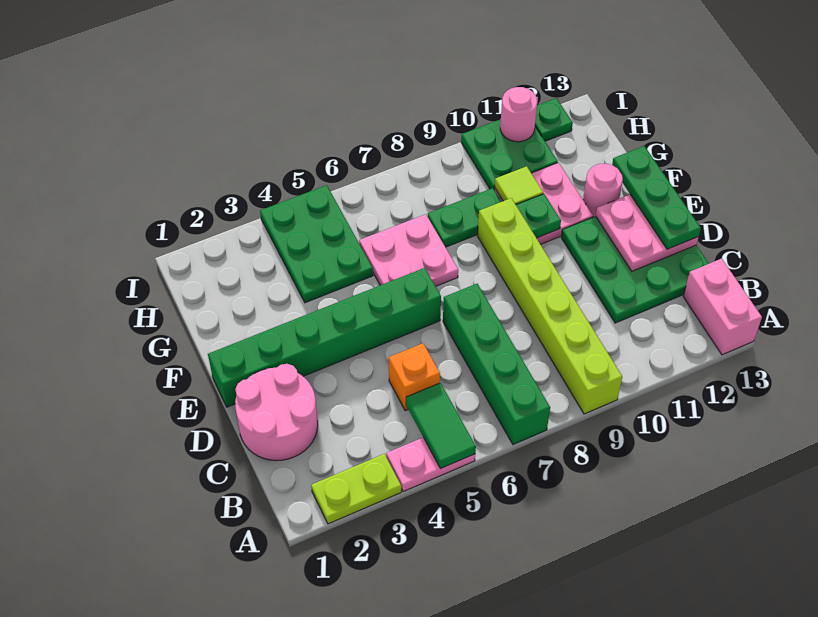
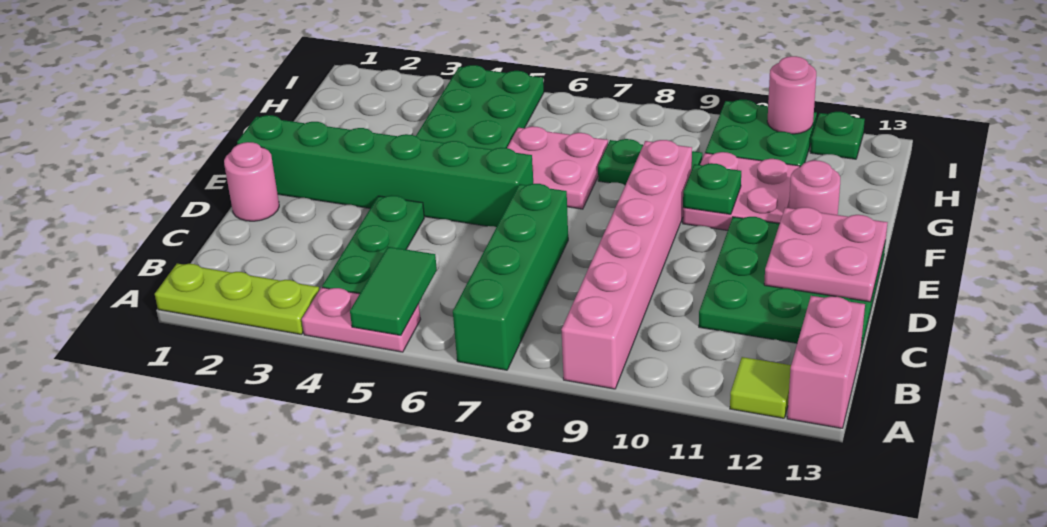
lime 1x2 plate [311,454,401,524] -> lime 1x3 plate [155,264,319,335]
lime 1x6 brick [477,198,622,414] -> pink 1x6 brick [561,140,692,389]
pink 2x2 round brick [235,364,318,461] -> pink 1x1 round brick [224,142,279,221]
orange 1x1 brick [389,343,440,411] -> none
green 1x3 plate [612,146,701,249] -> green 1x3 plate moved to [322,195,424,294]
lime 1x1 tile [495,166,543,204] -> lime 1x1 tile moved to [730,357,791,418]

